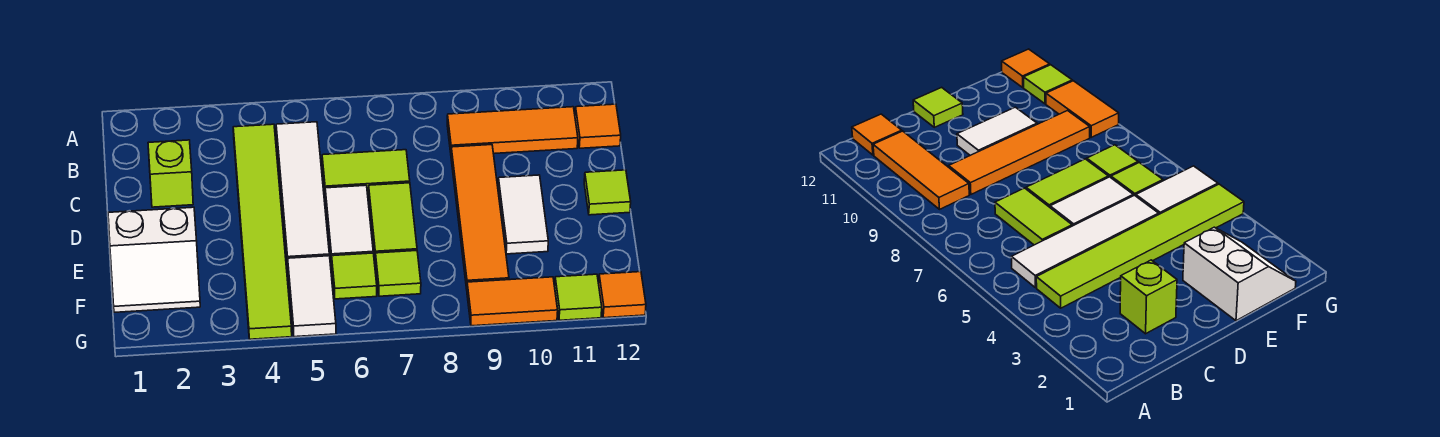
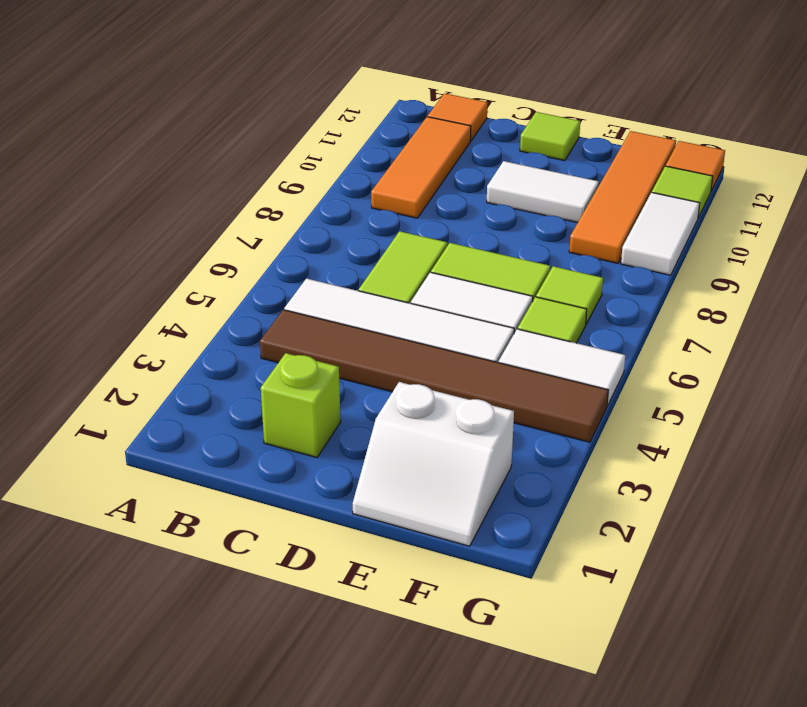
lime 1x6 tile [233,124,292,339] -> brown 1x6 tile [260,310,608,442]
orange 1x4 tile [451,145,509,289] -> orange 1x4 tile turned to [569,131,676,263]
white 2x2 slope [108,207,200,312] -> white 2x2 slope turned to [353,382,514,546]
orange 1x2 tile [467,277,558,326] -> white 1x2 tile [621,192,700,275]

